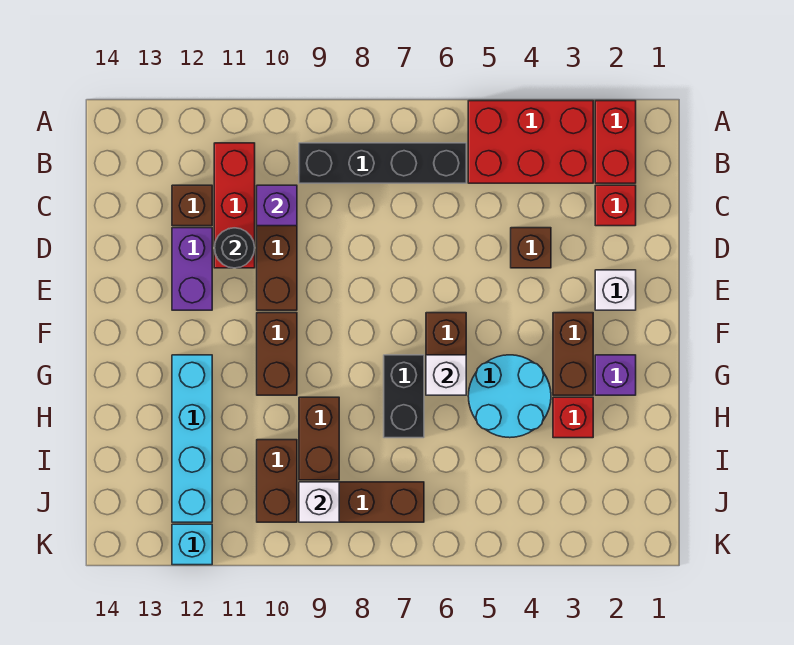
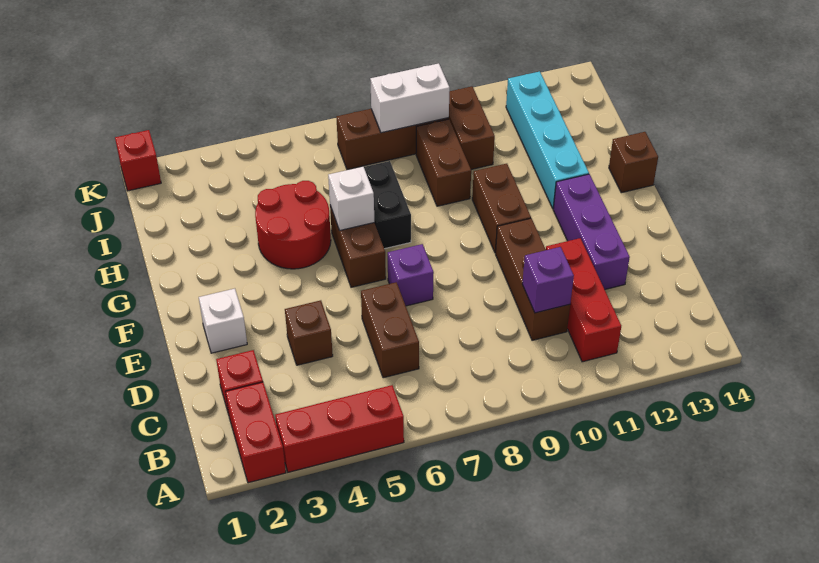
red 2x3 brick [468,101,593,183] -> red 1x3 brick [275,385,404,472]
black 1x4 brick [299,143,466,183] -> none
brown 1x1 brick [172,185,212,226] -> brown 1x1 brick moved to [609,132,658,193]
black 1x1 round brick [214,228,255,268] -> none
purple 1x2 brick [172,228,212,310] -> purple 1x3 brick [553,174,630,289]
brown 1x2 brick [553,313,593,395] -> brown 1x2 brick moved to [361,282,419,378]
purple 1x1 brick [595,355,636,395] -> purple 1x1 brick moved to [388,244,434,306]
cyan 2x2 round brick [468,355,551,438] -> red 2x2 round brick [255,181,331,269]
red 1x1 brick [553,397,593,438] -> red 1x1 brick moved to [115,130,161,191]
white 1x1 brick [299,482,339,522] -> white 1x2 brick [370,63,450,133]
cyan 1x1 brick [172,524,212,565] -> none

